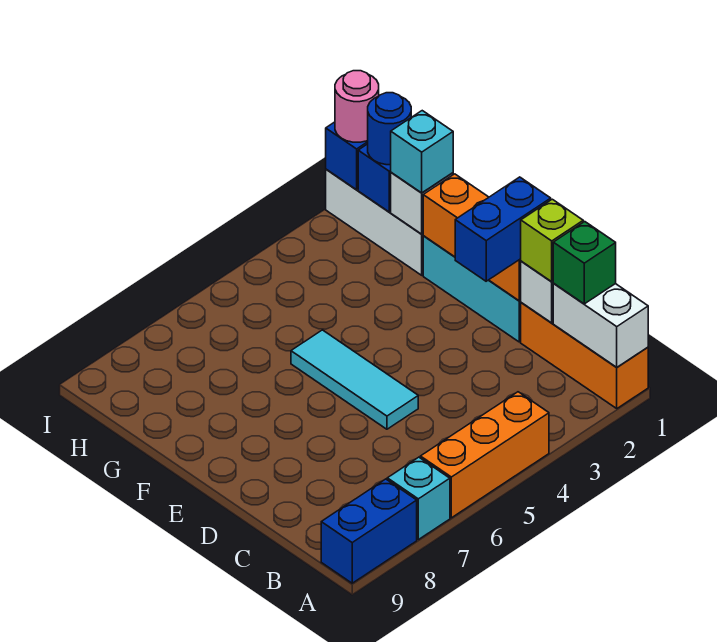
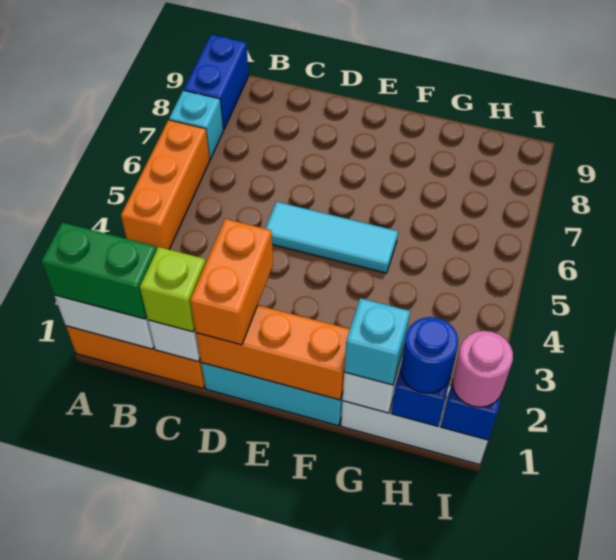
green 1x1 brick [553,222,616,304] -> green 1x2 brick [41,223,157,319]
blue 1x2 brick [455,177,551,281] -> orange 1x2 brick [190,219,273,345]

